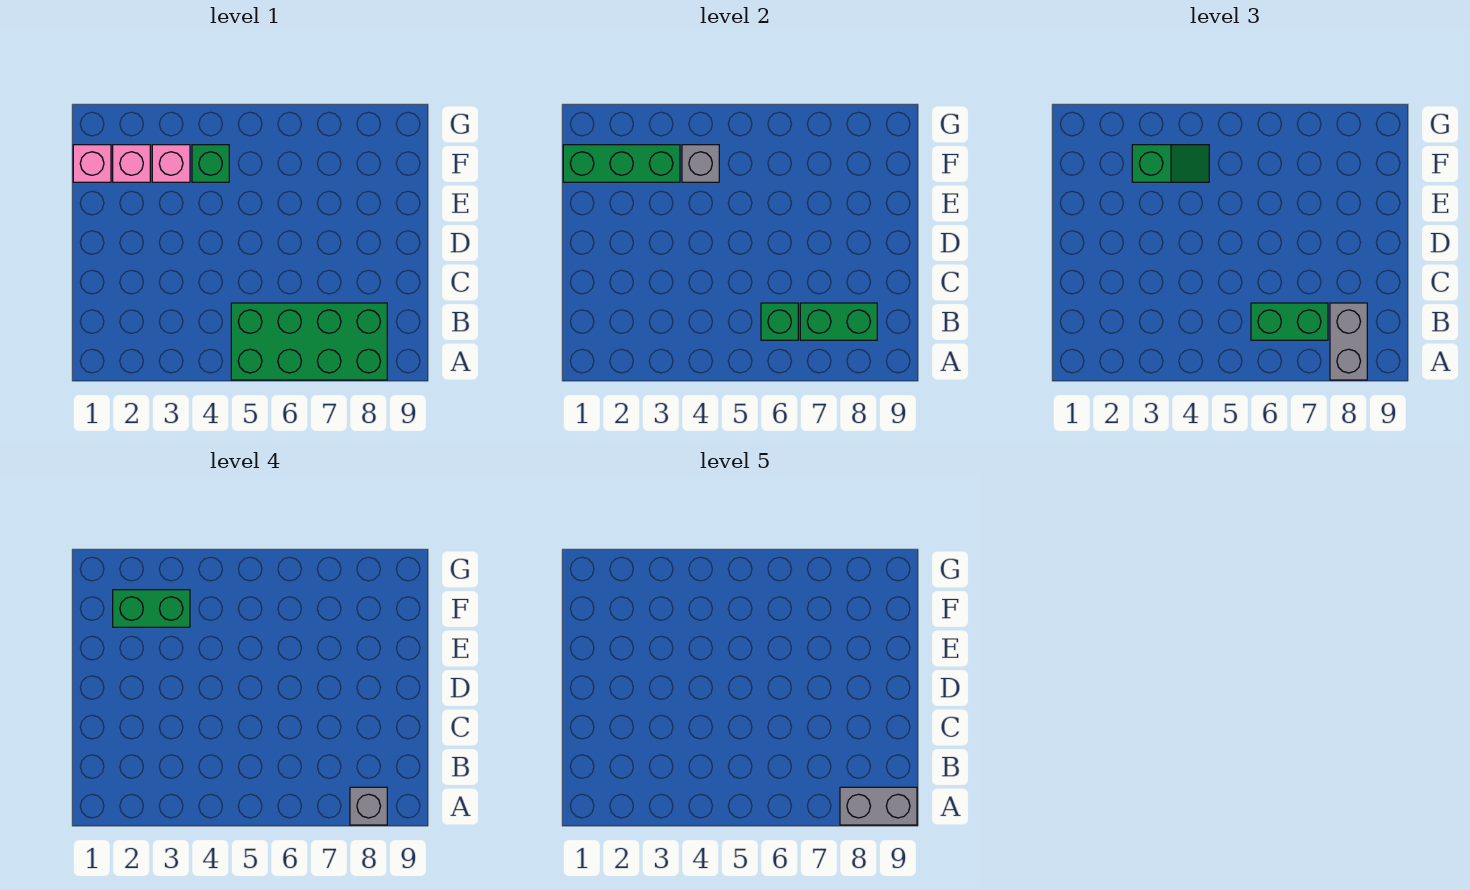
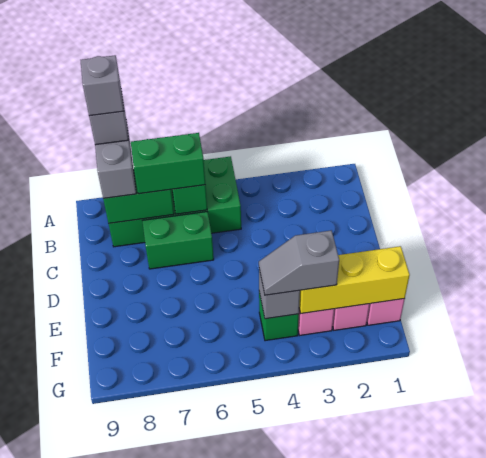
grey 1x2 brick [840,787,917,825] -> grey 1x1 brick [81,55,124,116]
green 1x3 brick [563,145,680,182] -> yellow 1x3 brick [299,246,410,313]
green 1x2 brick [113,590,190,627] -> green 1x2 brick moved to [143,212,214,269]
green 1x2 slope [1132,145,1209,182] -> grey 1x2 slope [259,230,339,295]

